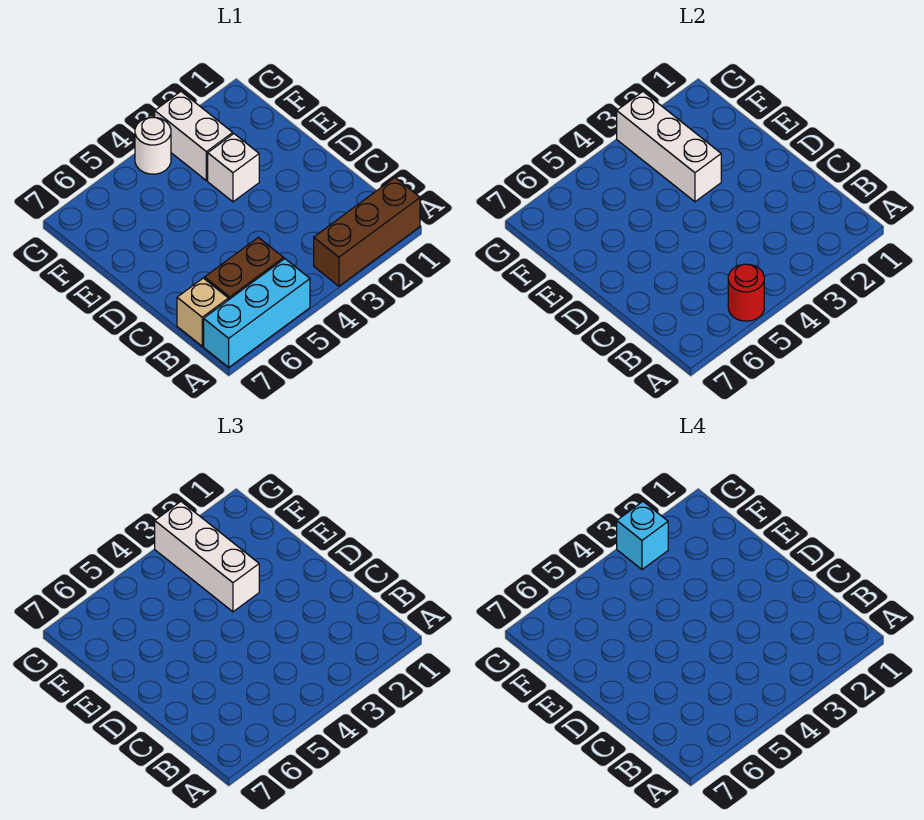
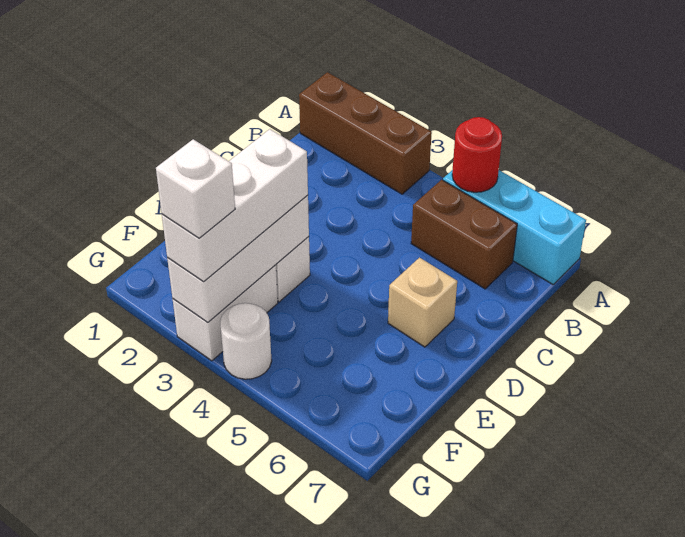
tan 1x1 brick [177,278,228,346] -> tan 1x1 brick moved to [388,258,457,347]
cyan 1x1 brick [617,502,668,569] -> white 1x1 brick [156,139,235,238]

